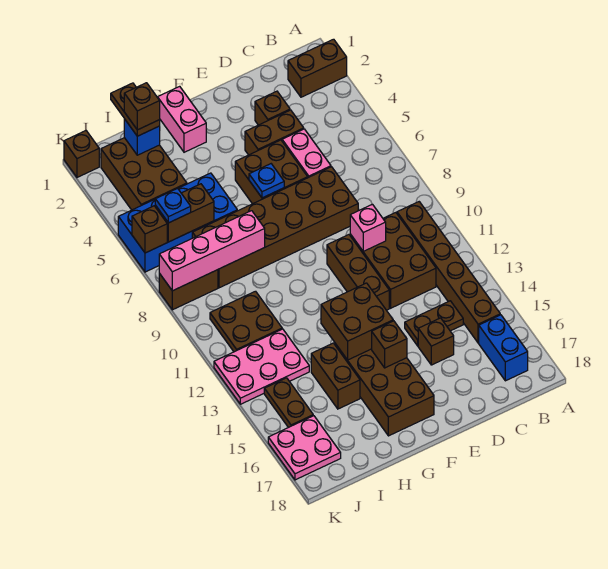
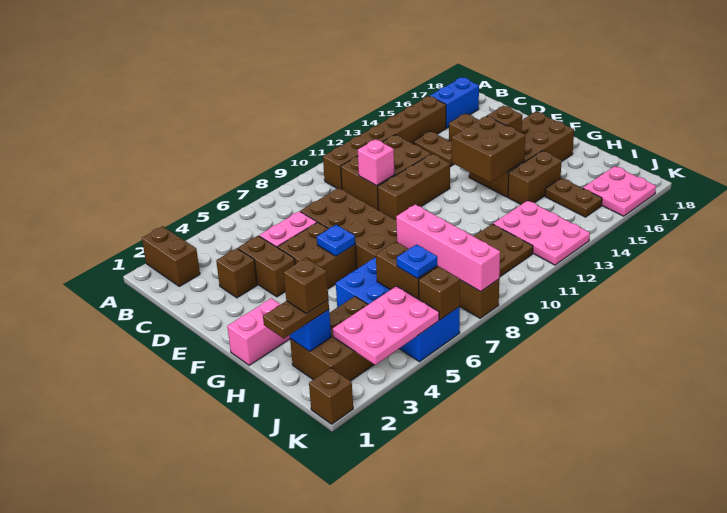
none -> pink 2x3 plate [333,286,439,365]
brown 1x2 plate [264,378,313,428] -> brown 1x2 plate turned to [545,178,602,217]

